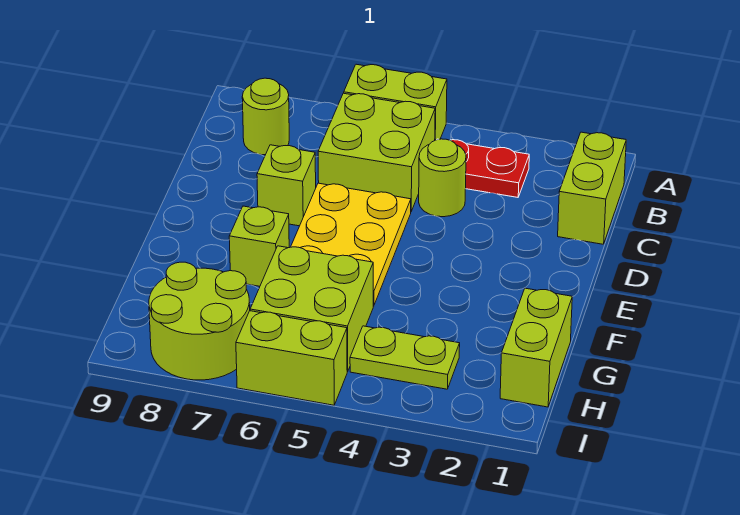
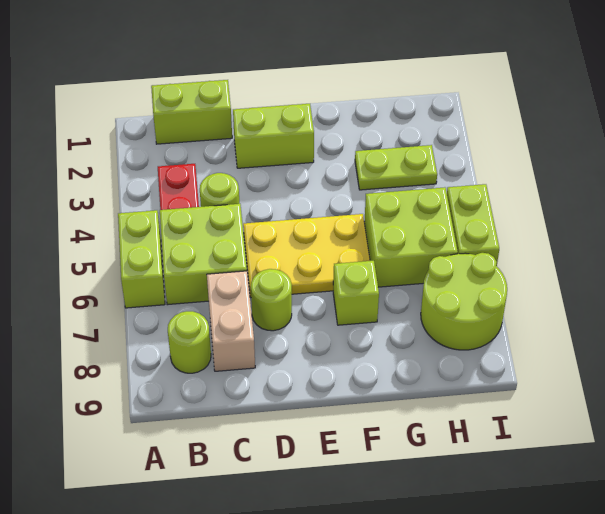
none -> tan 1x2 brick [207,271,255,371]
lime 1x1 brick [257,145,316,226] -> lime 1x1 round brick [251,269,292,331]
lime 1x2 brick [500,288,572,407] -> lime 1x2 brick moved to [233,104,314,168]
lime 1x2 plate [350,326,460,389] -> lime 1x2 plate turned to [355,145,437,190]

